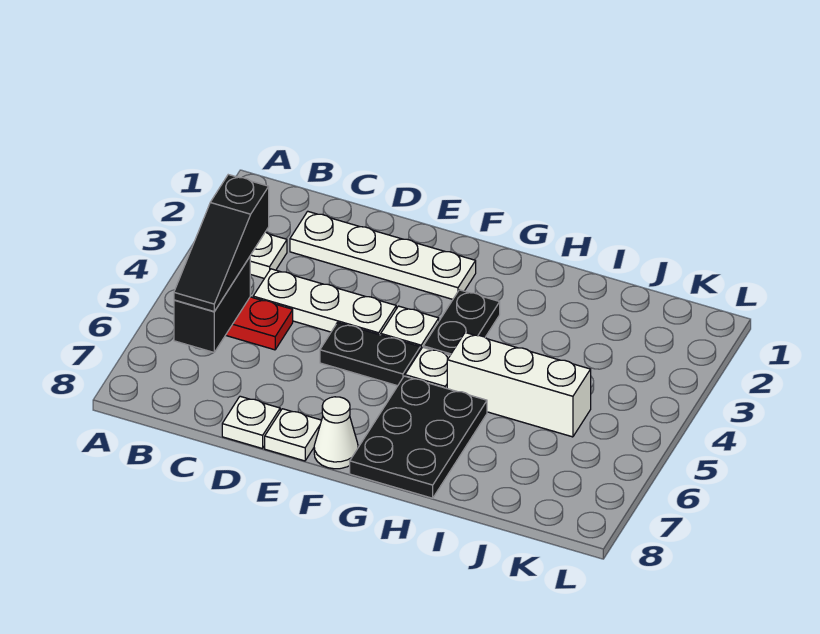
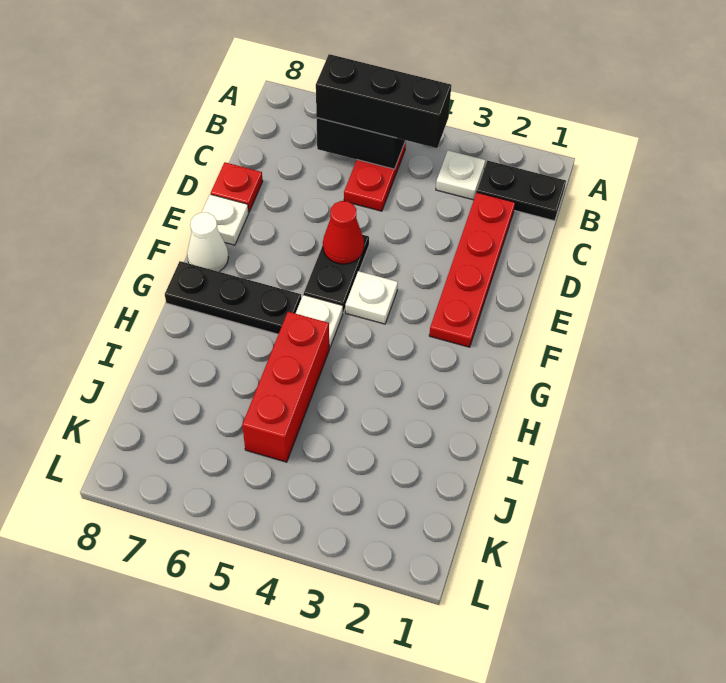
black 1x3 slope [174,175,269,311] -> black 1x3 brick [316,54,451,148]
white 1x4 plate [290,211,476,299] -> red 1x4 plate [429,192,515,347]
white 1x3 plate [253,269,396,335] -> none
white 1x1 plate [222,396,280,449] -> red 1x1 plate [211,162,263,212]
none -> red 1x1 cone [323,201,364,264]
black 1x2 plate [423,290,500,355] -> black 1x2 plate moved to [477,161,566,221]
black 2x3 plate [350,376,487,498] -> black 1x3 plate [165,261,301,334]
white 1x3 brick [447,333,591,437] -> red 1x3 brick [242,312,329,462]

